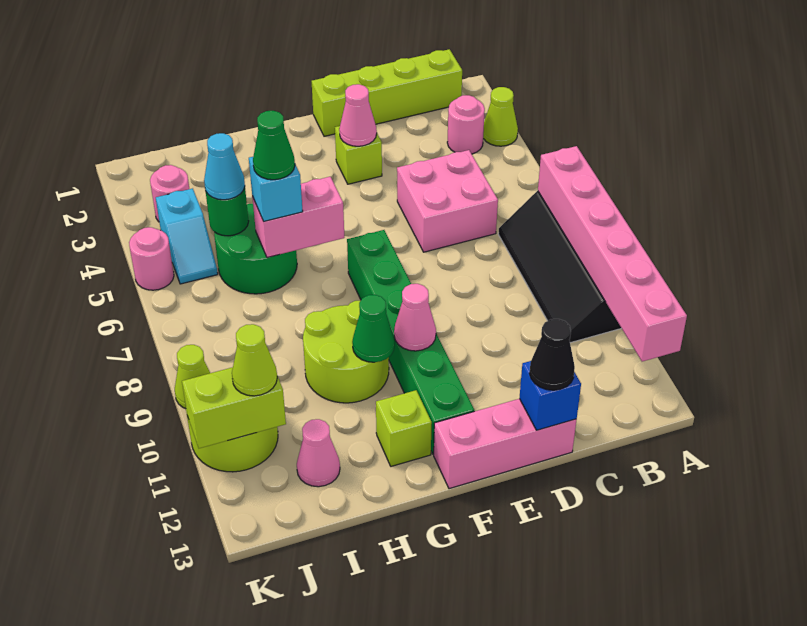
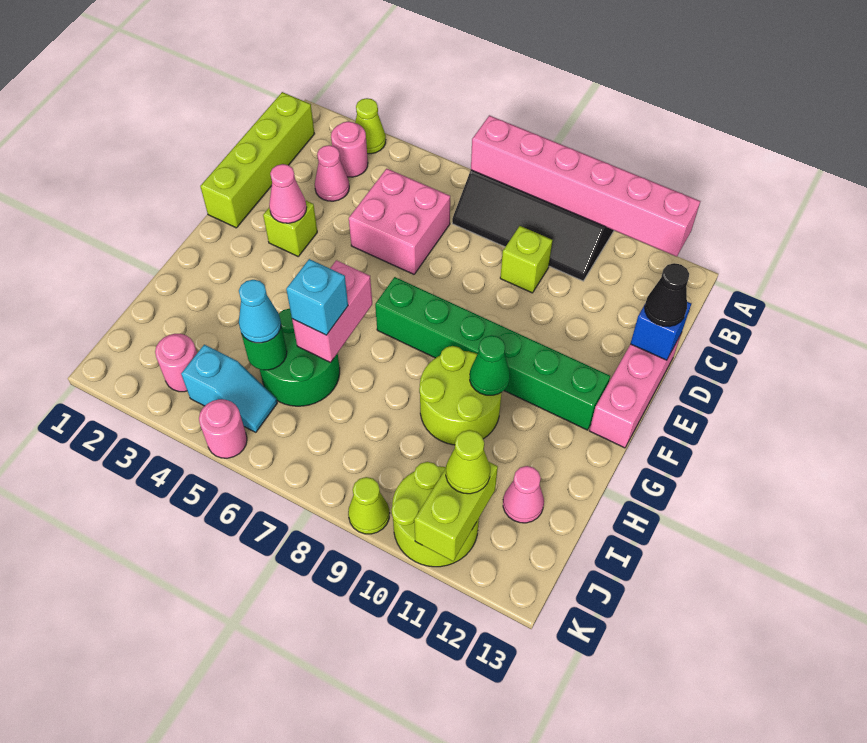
pink 1x1 cone [394,284,436,351] -> pink 1x1 cone moved to [315,145,349,201]
lime 1x1 brick [376,390,432,466] -> lime 1x1 brick moved to [500,226,553,293]
green 1x1 cone [253,111,295,180] -> none

